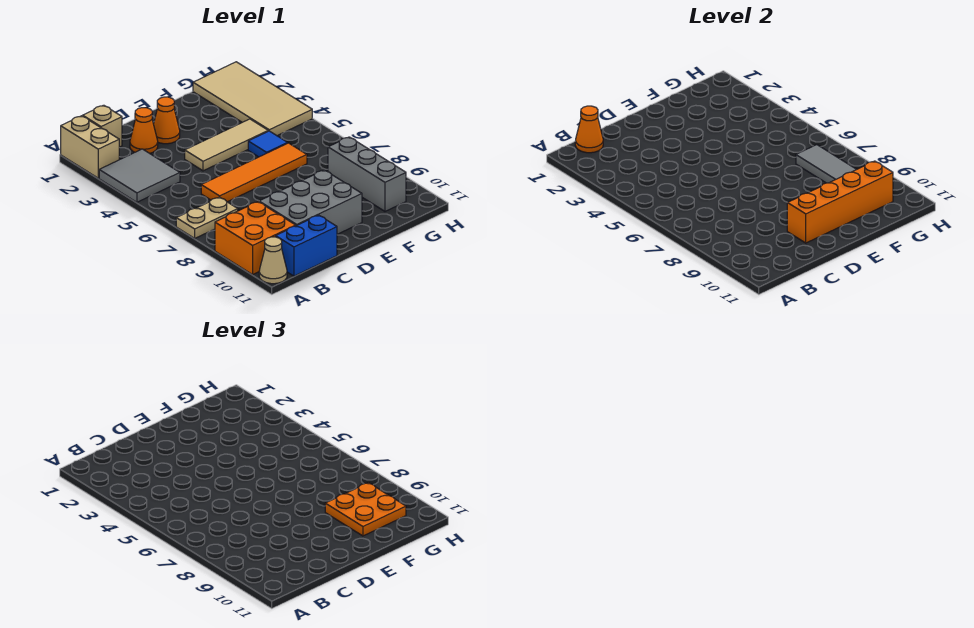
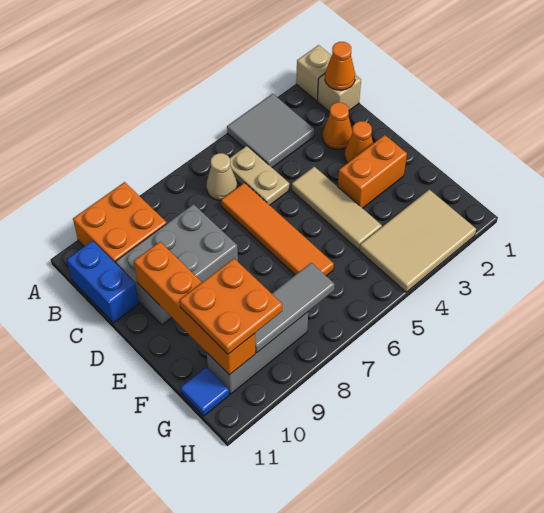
tan 1x2 brick [61,116,119,178] -> tan 1x1 brick [296,45,332,101]
tan 1x2 plate [176,197,238,238] -> tan 1x2 plate moved to [230,146,289,205]
tan 1x1 cone [259,237,287,284] -> tan 1x1 cone moved to [206,153,237,201]
grey 2x3 brick [259,170,362,234] -> grey 2x3 brick turned to [116,204,238,325]
none -> orange 1x2 brick [338,135,407,208]
blue 1x1 tile [248,131,287,157] -> blue 1x1 tile moved to [181,367,229,416]
tan 2x4 tile [193,62,312,136] -> tan 2x3 tile [360,189,476,292]

